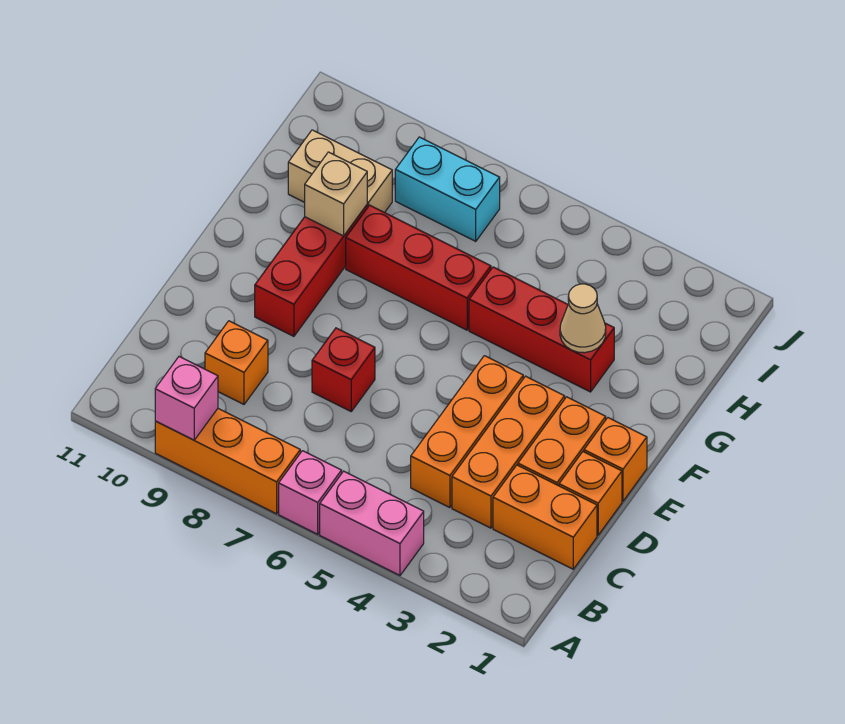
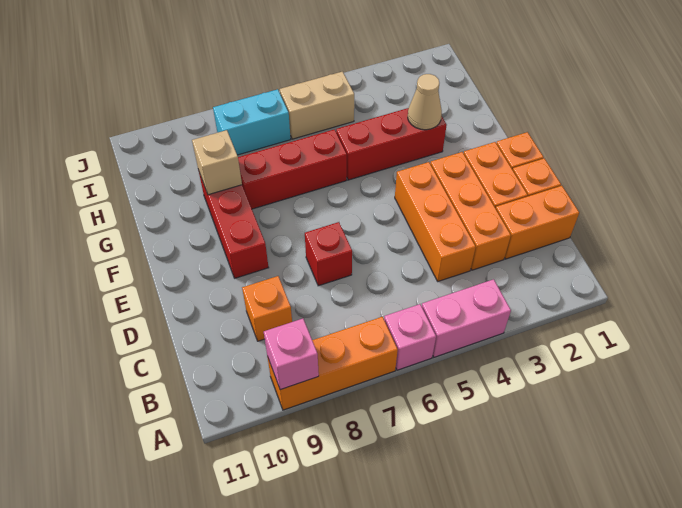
tan 1x2 brick [288,130,392,213] -> tan 1x2 brick moved to [280,72,354,139]

